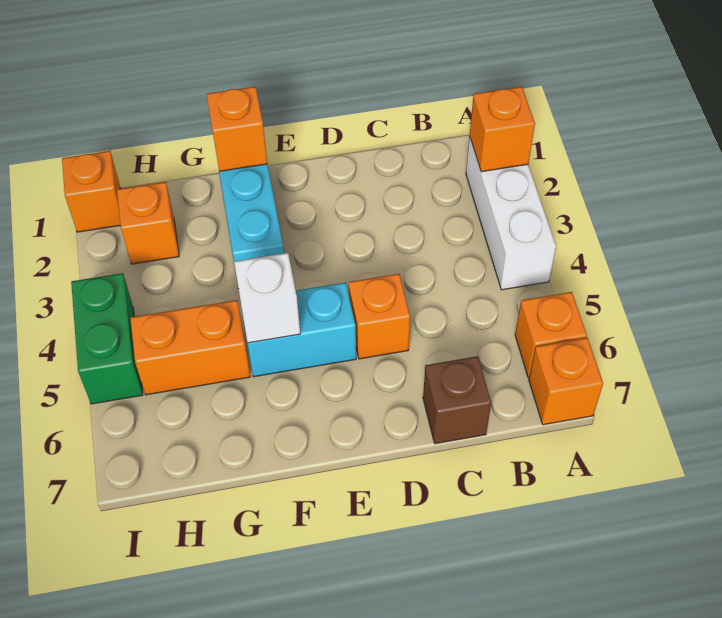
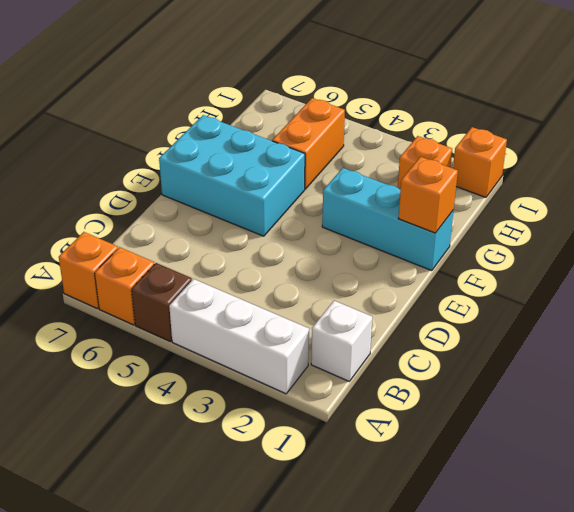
orange 1x1 brick [470,87,535,172] -> none
brown 1x1 brick [423,356,491,444] -> brown 1x1 brick moved to [132,263,192,342]
orange 1x1 brick [349,274,410,359] -> none
cyan 1x2 brick [248,282,356,377] -> cyan 2x3 brick [159,115,305,236]
white 1x1 brick [234,253,300,343] -> white 1x1 brick moved to [311,301,372,381]
green 1x2 brick [71,273,143,404] -> none

